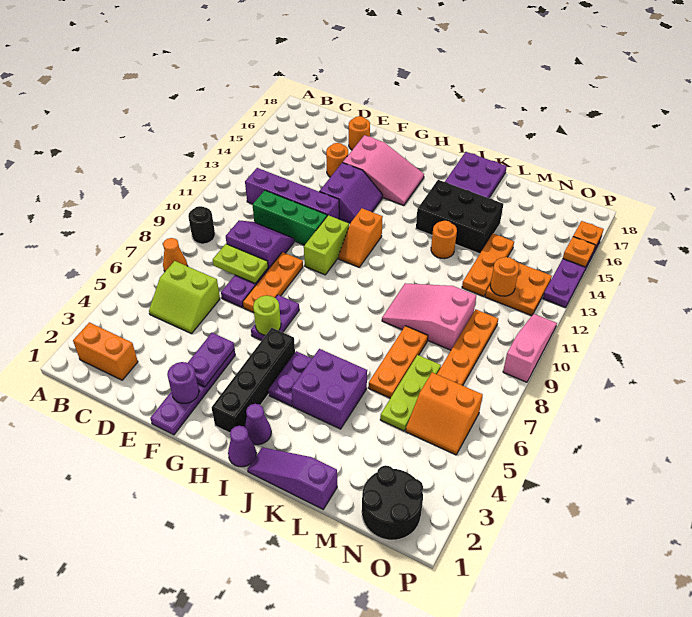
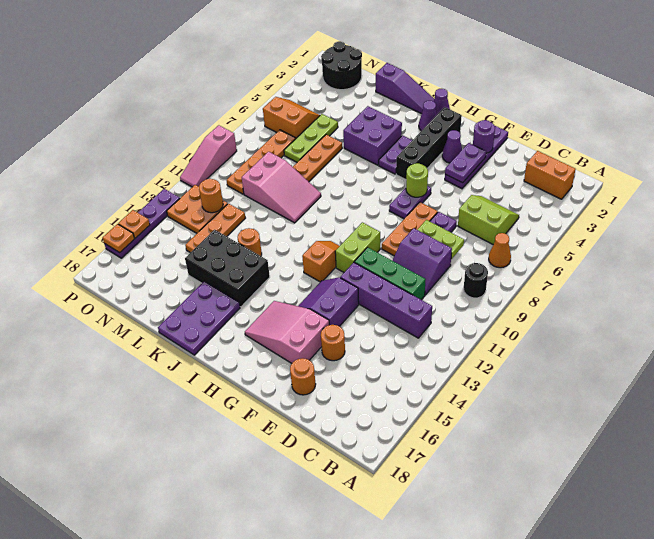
none -> purple 1x1 cone [442,130,462,163]

